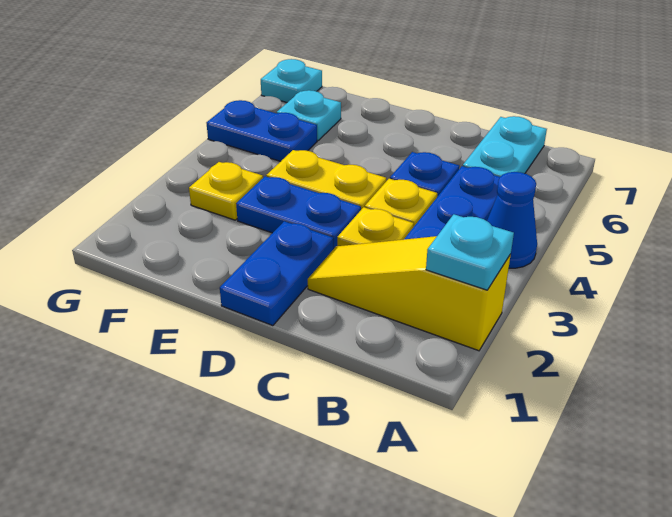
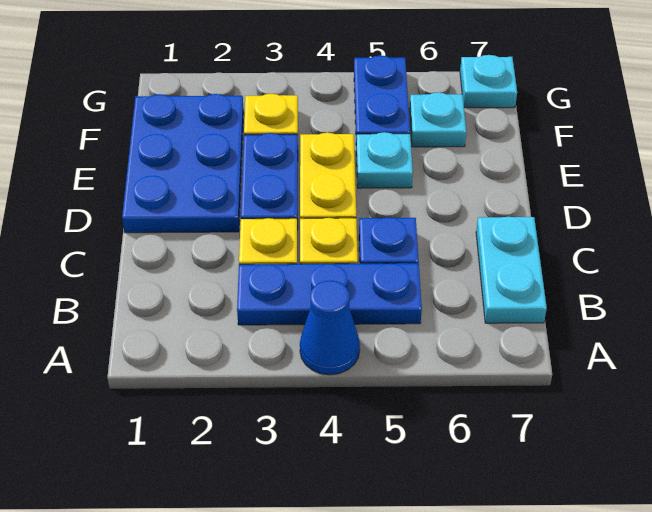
yellow 1x3 slope [308,236,511,351] -> none
cyan 1x1 plate [426,214,514,290] -> cyan 1x1 plate moved to [356,132,413,188]
cyan 1x2 plate [463,116,547,177] -> cyan 1x2 plate turned to [476,217,547,323]
blue 1x2 plate [220,221,333,326] -> blue 2x3 plate [122,94,244,233]

